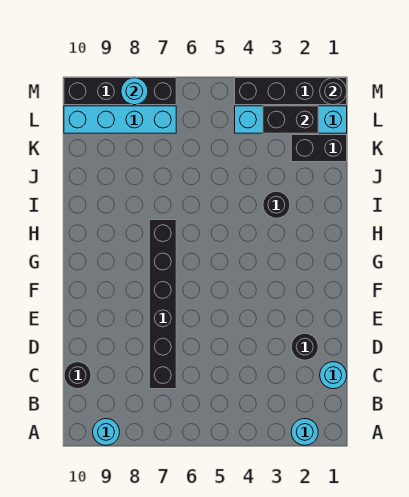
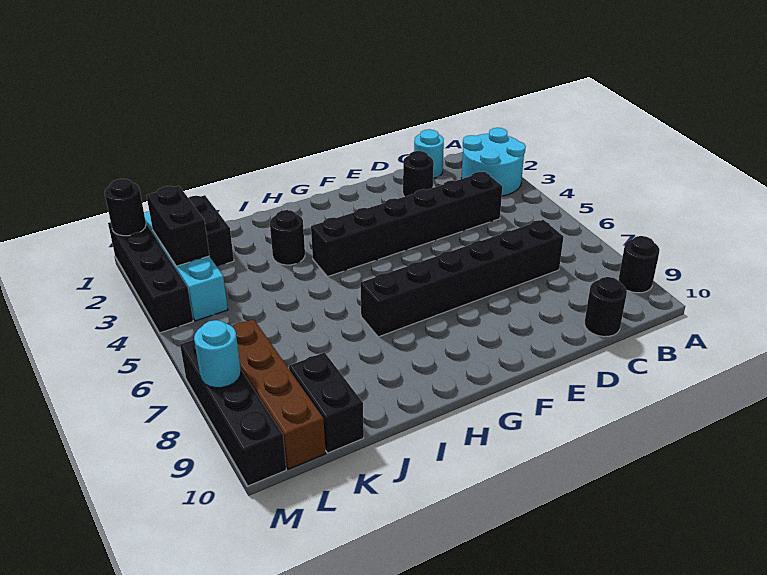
cyan 1x1 round brick [291,419,318,445] -> cyan 2x2 round brick [461,128,526,196]
cyan 1x1 round brick [93,419,119,445] -> black 1x1 round brick [618,236,660,293]
none -> black 1x6 brick [311,172,502,277]
none -> black 1x2 brick [289,353,364,453]
cyan 1x4 brick [64,106,176,133] -> brown 1x4 brick [232,319,326,469]

